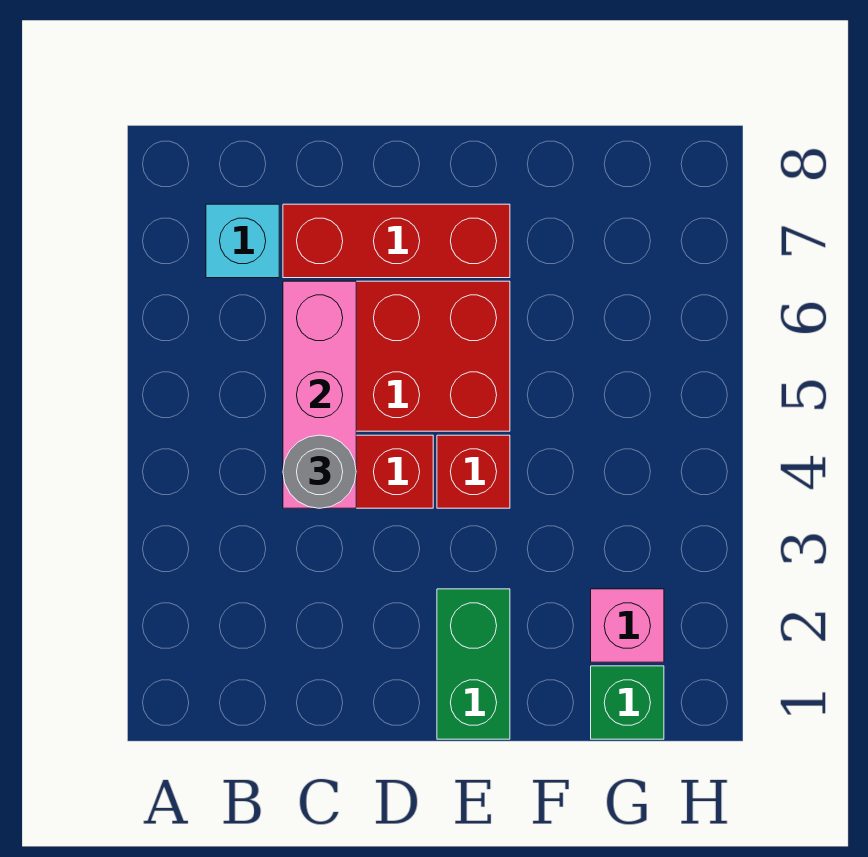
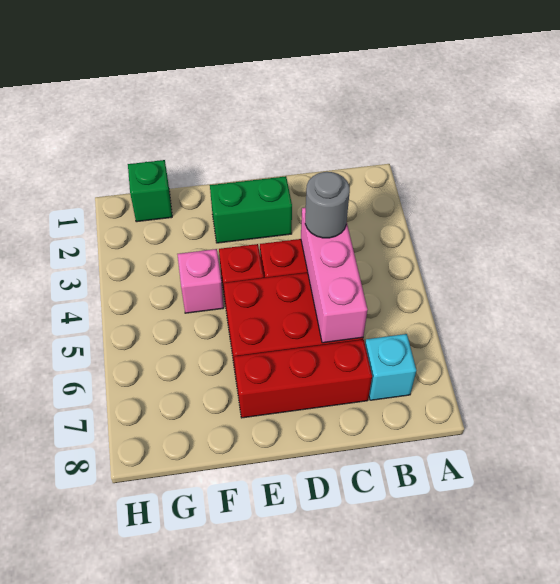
green 1x2 brick [437,589,510,739] -> green 1x2 brick turned to [210,176,292,243]
pink 1x1 brick [591,589,664,662] -> pink 1x1 brick moved to [177,249,224,313]

